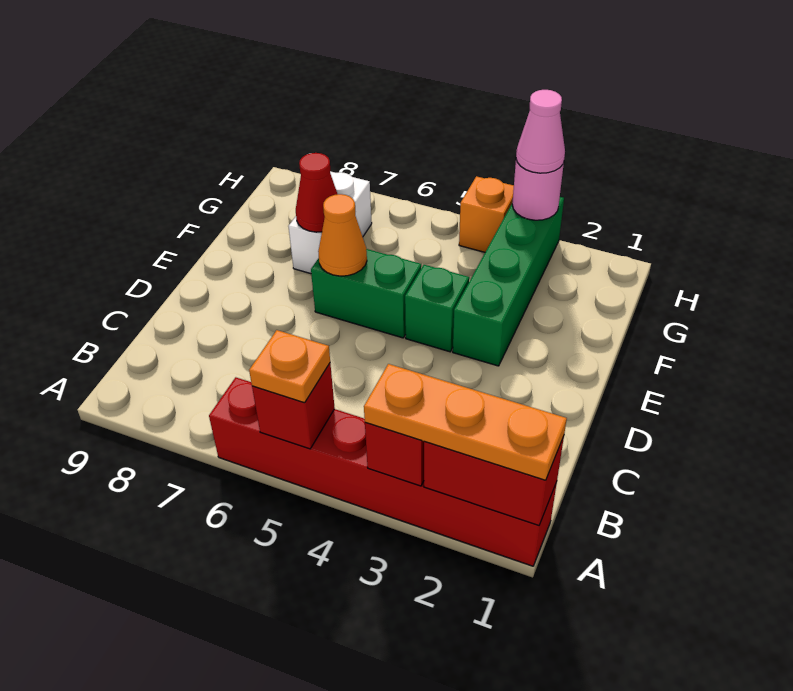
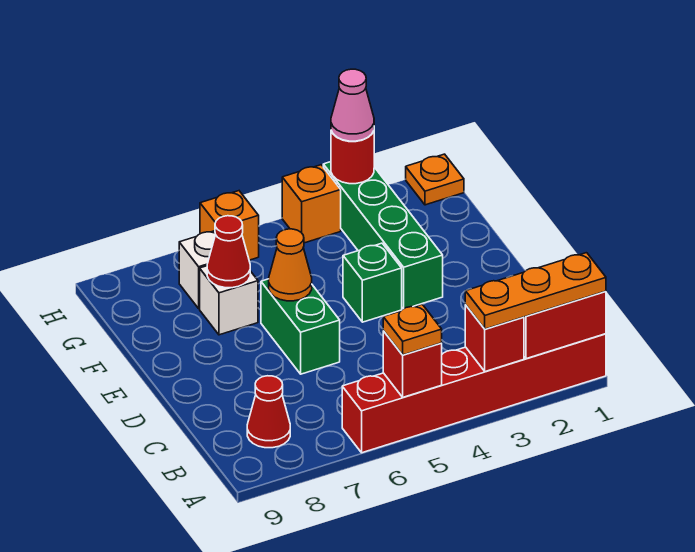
none -> red 1x1 cone [247,376,290,448]
green 1x2 brick [311,249,421,338] -> green 1x2 brick turned to [261,279,340,374]
none -> orange 1x1 plate [406,154,464,205]
pink 1x1 round brick [512,160,564,220] -> red 1x1 round brick [331,131,374,184]
none -> orange 1x1 brick [200,191,259,260]

